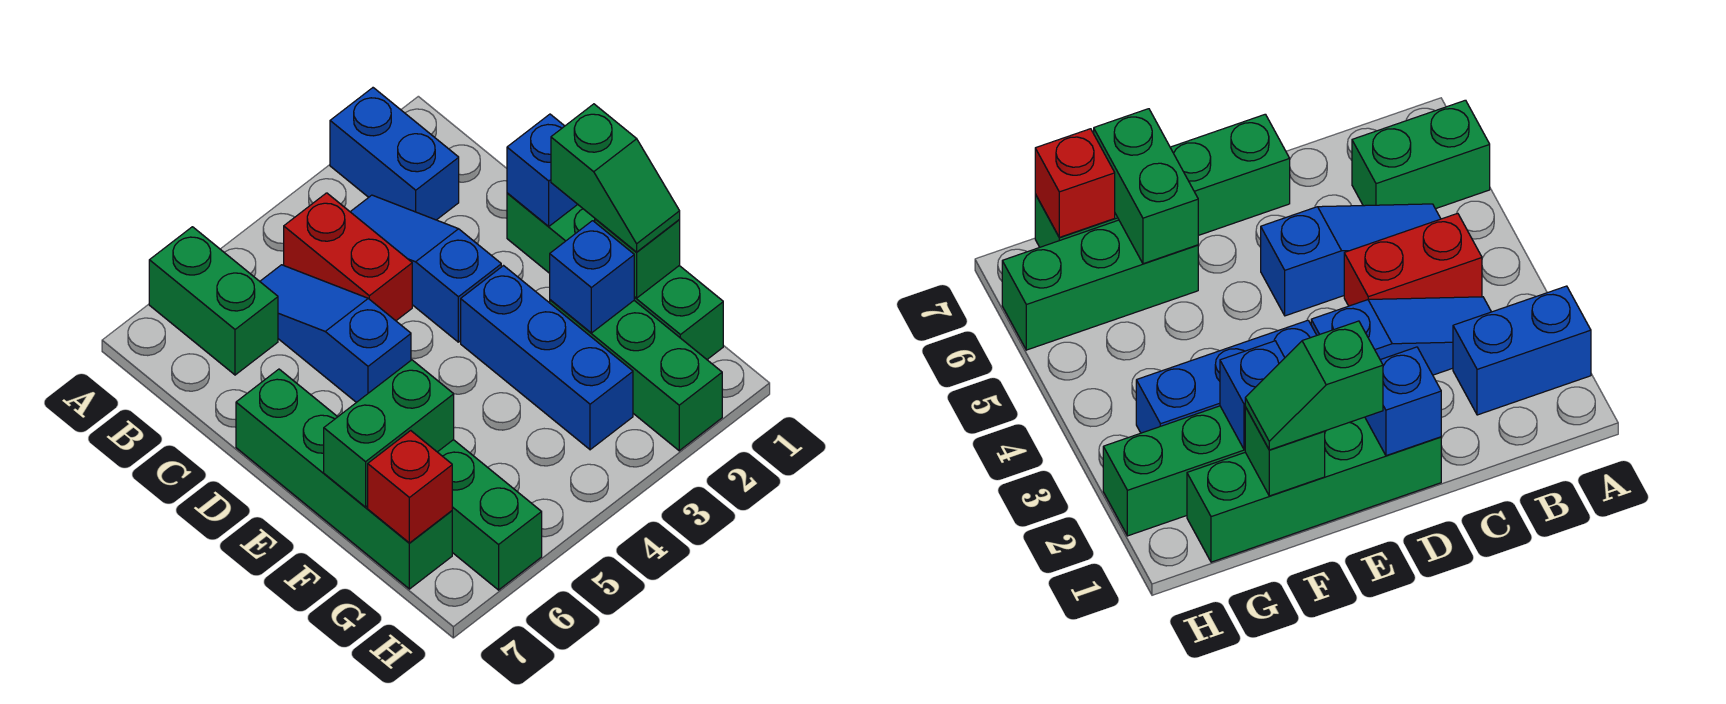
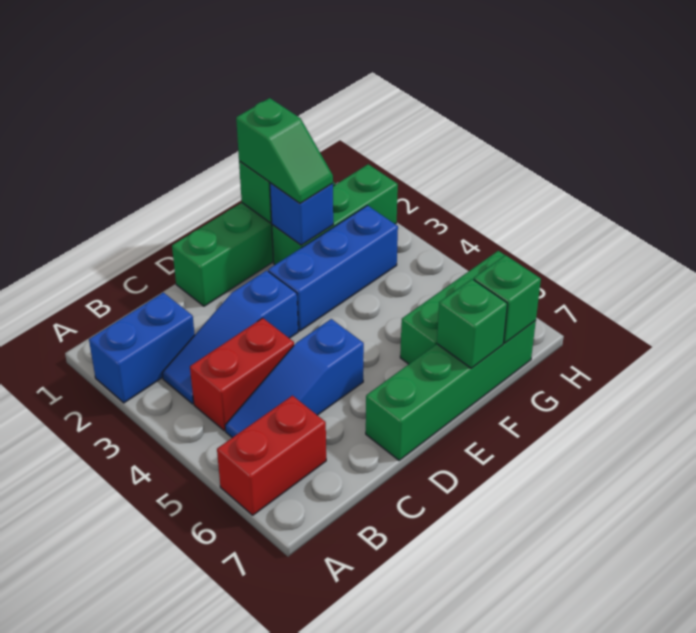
green 1x2 brick [149,227,278,375] -> red 1x2 brick [217,396,326,515]
blue 1x1 brick [507,114,578,227] -> none
green 1x2 slope [551,104,680,252] -> green 1x2 slope turned to [236,98,333,203]
green 1x2 brick [324,360,454,507] -> green 1x1 brick [437,279,507,368]
red 1x1 brick [368,431,452,543] -> green 1x1 brick [474,255,541,343]

